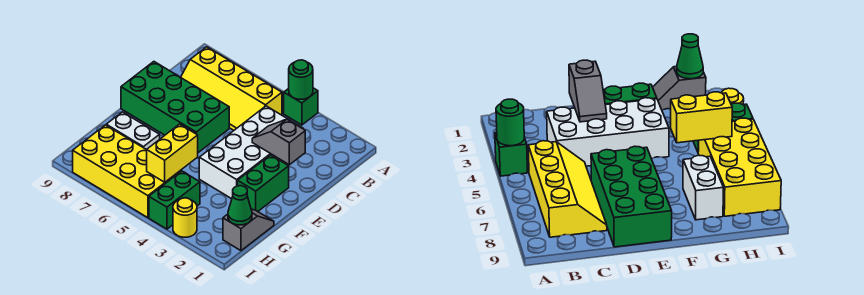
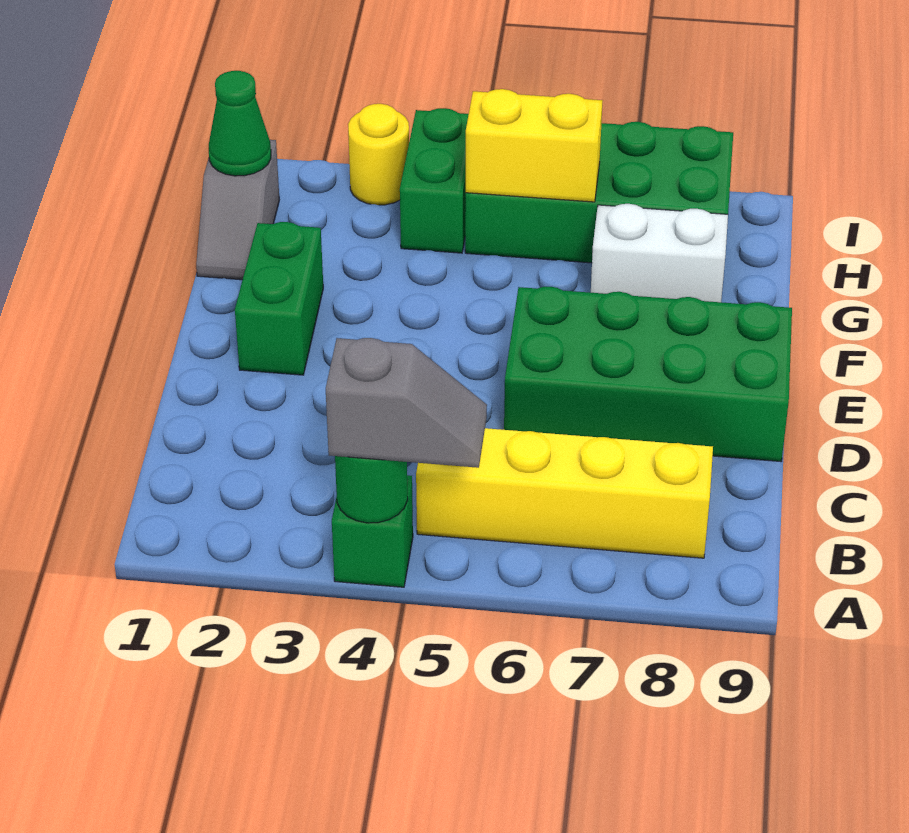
white 2x4 brick [199,106,303,199] -> none
grey 1x2 slope [252,119,305,165] -> grey 1x2 slope moved to [326,338,487,468]
yellow 1x2 brick [147,124,198,182] -> yellow 1x2 brick turned to [466,89,602,202]
yellow 2x4 brick [73,125,181,218] -> green 2x4 brick [465,122,733,263]

